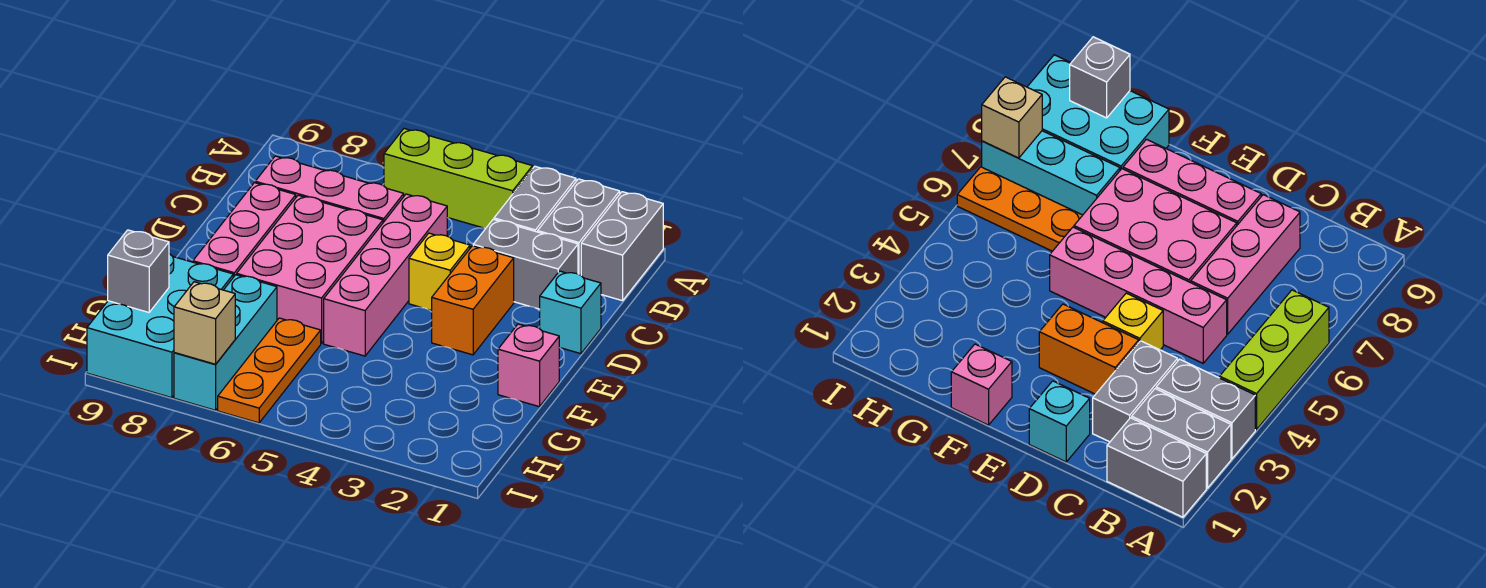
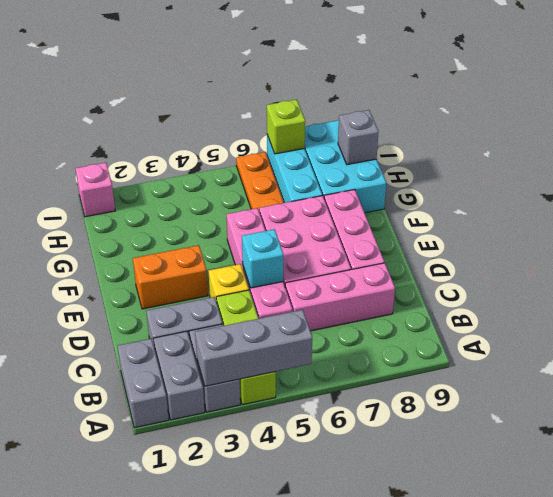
none -> grey 1x3 brick [195,310,312,386]
lime 1x3 brick [384,129,533,228] -> lime 1x3 brick turned to [216,290,276,405]
cyan 1x1 brick [540,271,601,354] -> cyan 1x1 brick moved to [242,229,283,288]
orange 1x2 brick [432,246,514,355] -> orange 1x2 brick turned to [133,245,208,309]
pink 1x1 brick [498,324,559,407] -> pink 1x1 brick moved to [76,163,115,217]
tan 1x1 brick [174,282,235,364] -> lime 1x1 brick [267,100,305,154]

